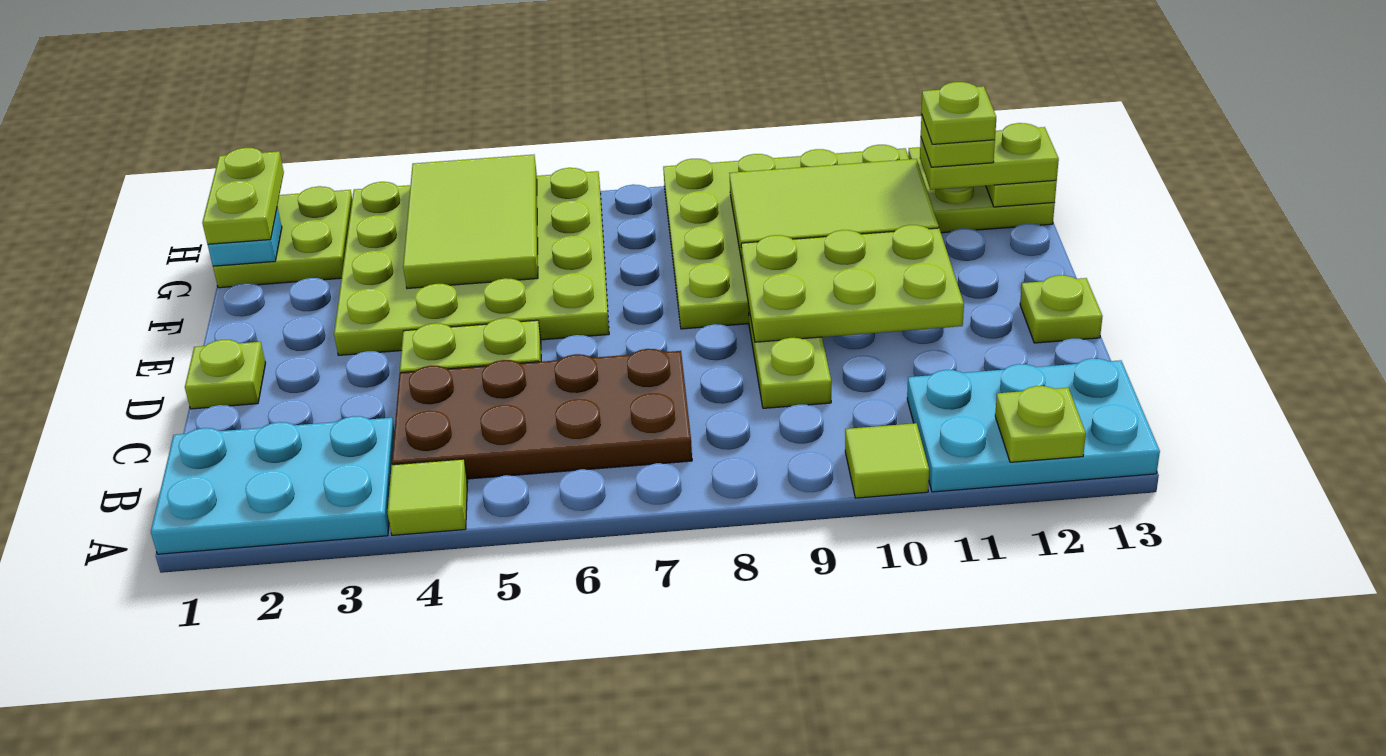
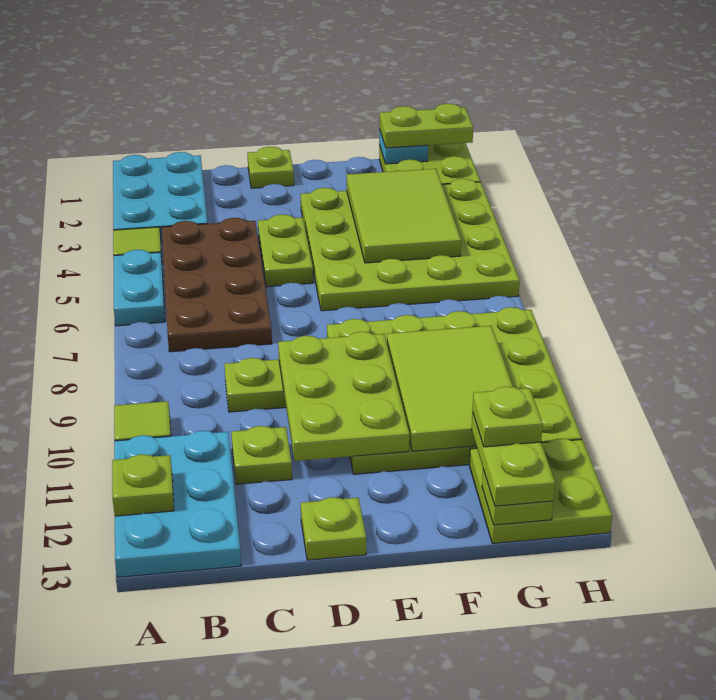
none -> cyan 1x2 plate [113,250,165,326]
lime 2x3 tile [403,155,538,289] -> lime 2x3 tile turned to [346,169,461,263]
lime 1x1 plate [921,82,996,144] -> lime 1x1 plate moved to [231,426,292,484]

